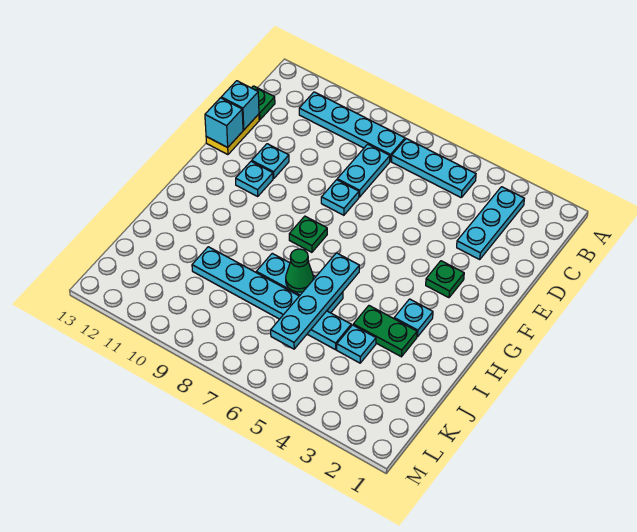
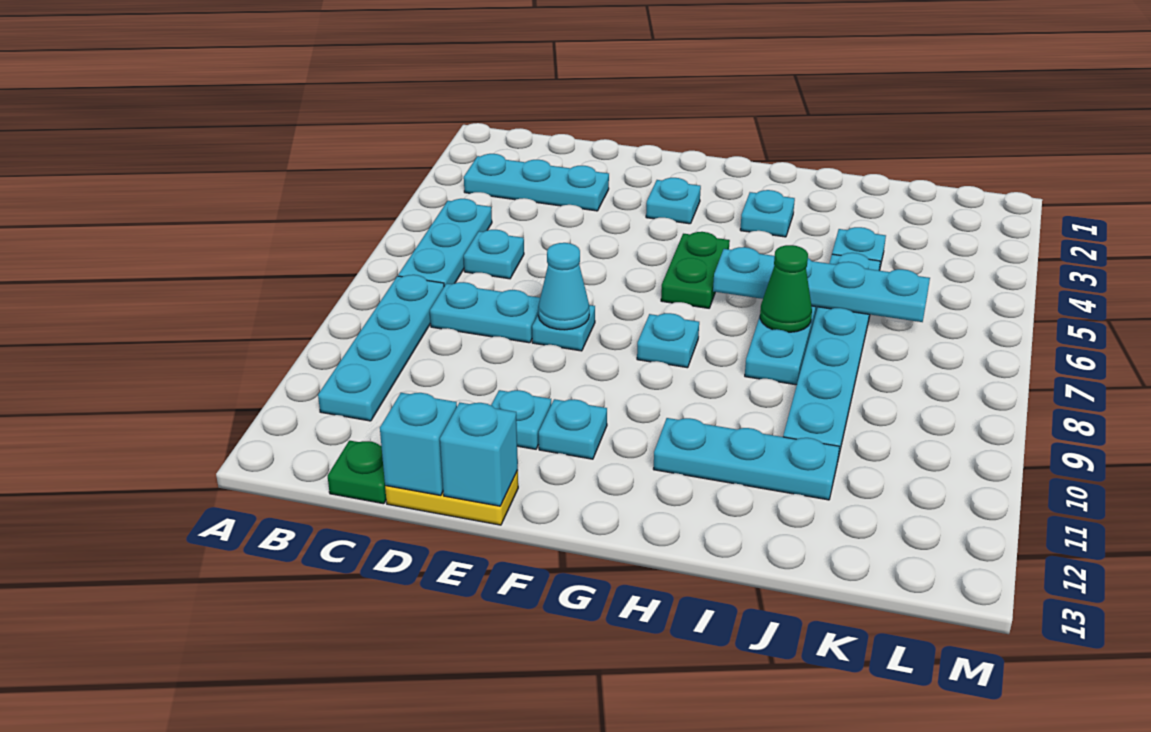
none -> cyan 1x1 plate [464,230,524,279]
none -> cyan 1x1 cone [538,243,589,330]
green 1x1 plate [426,261,464,298] -> cyan 1x1 plate [646,178,701,224]
green 1x1 plate [289,216,327,252] -> cyan 1x1 plate [637,313,699,368]
none -> cyan 1x3 plate [654,418,839,500]
green 1x2 plate [353,306,417,357] -> green 1x2 plate moved to [661,232,730,308]

